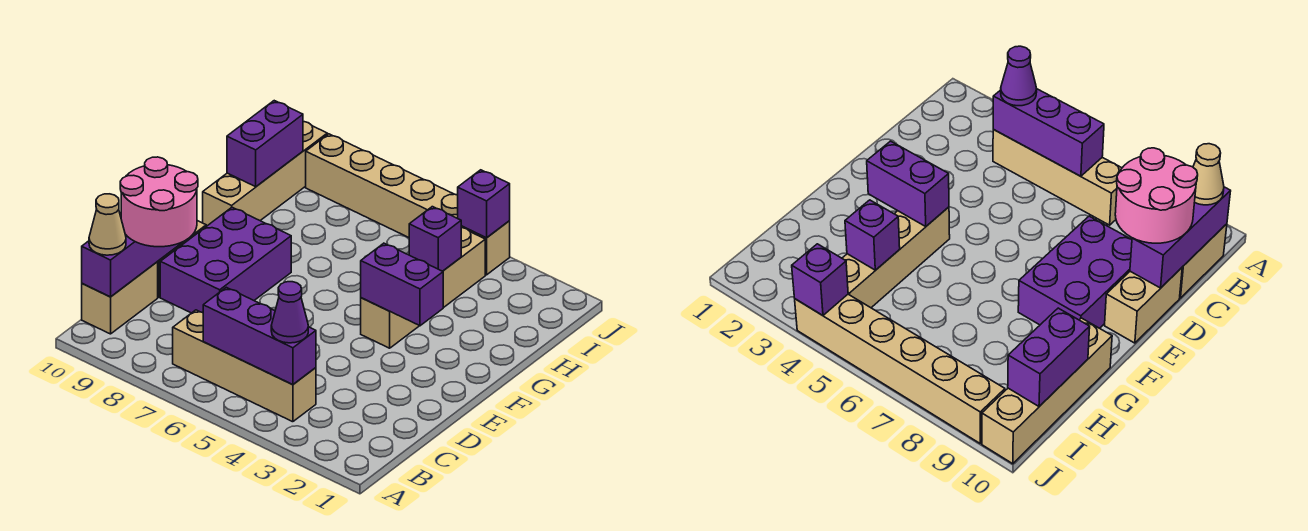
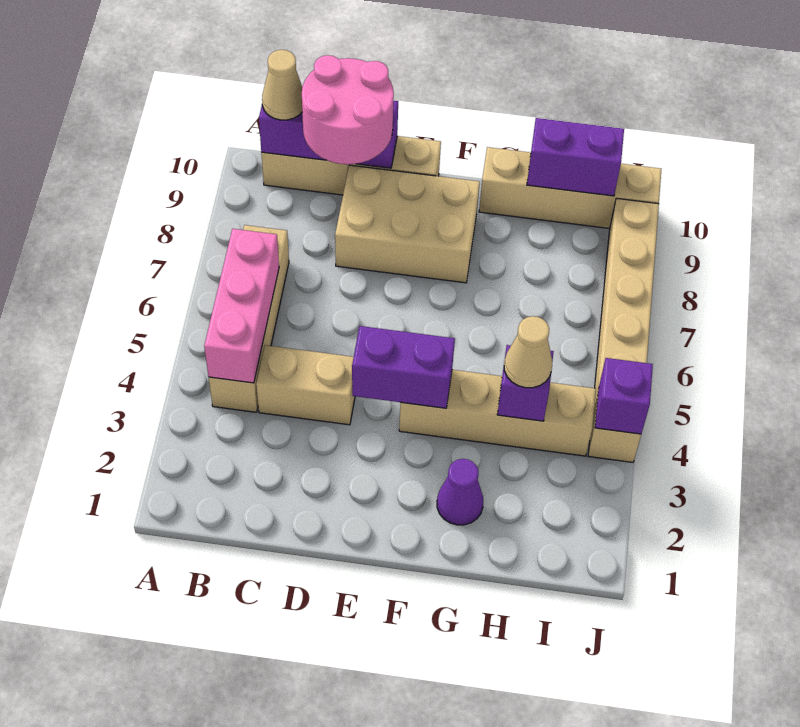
purple 1x3 brick [203,287,316,385] -> pink 1x3 brick [204,229,279,383]
purple 1x1 cone [271,282,308,343] -> purple 1x1 cone moved to [437,459,483,525]
none -> tan 1x2 brick [256,345,355,425]
purple 2x3 brick [160,207,291,313] -> tan 2x3 brick [335,165,480,283]
purple 1x2 brick [361,243,443,326] -> purple 1x2 brick turned to [352,326,455,408]
none -> tan 1x1 cone [504,316,552,388]

